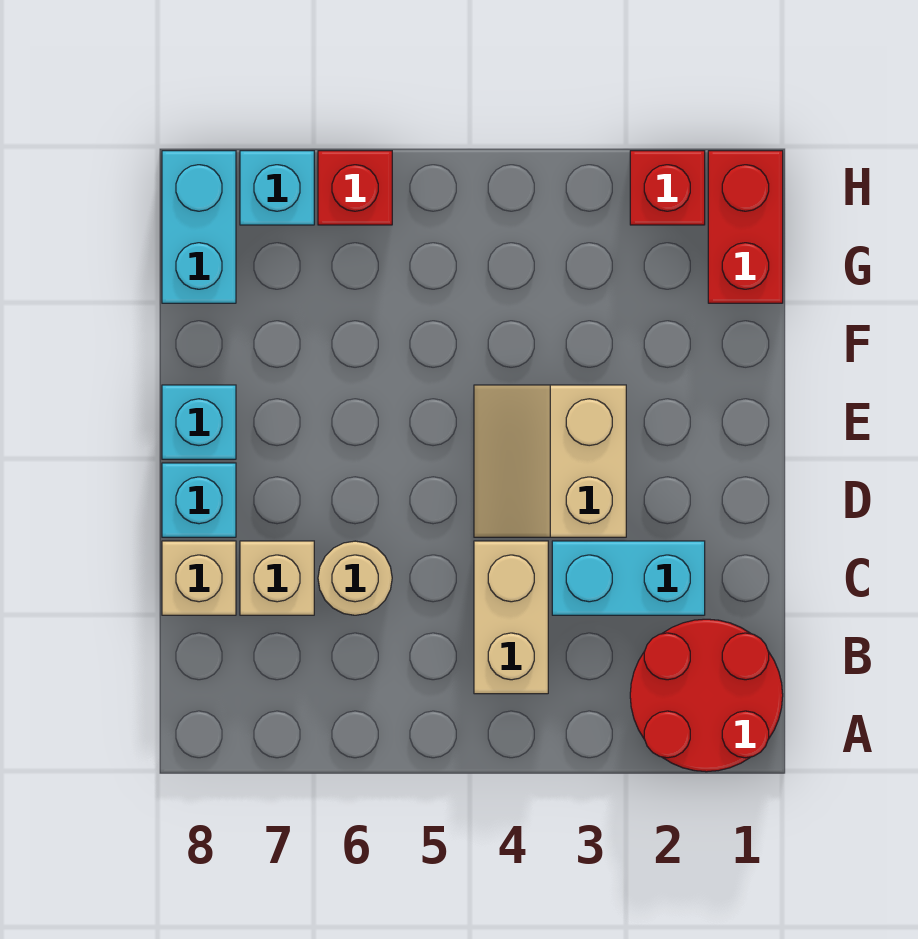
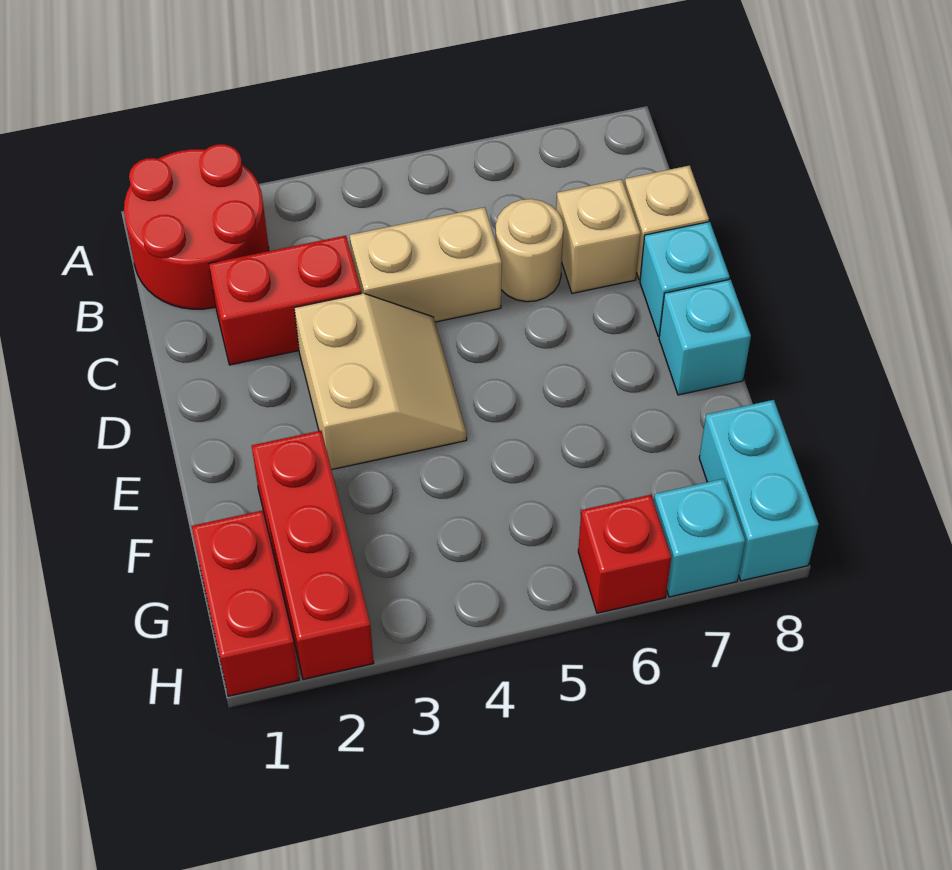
tan 1x2 brick [474,541,548,694] -> tan 1x2 brick turned to [350,207,502,322]
cyan 1x2 brick [552,541,705,615] -> red 1x2 brick [209,236,361,365]
red 1x1 brick [630,151,705,225] -> red 1x3 brick [252,431,374,679]

